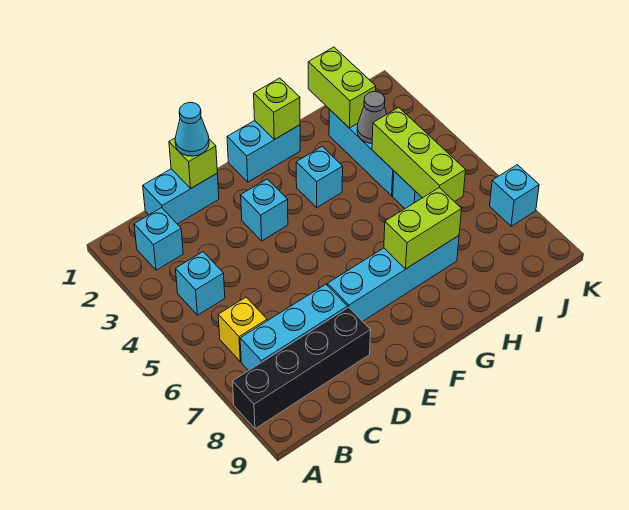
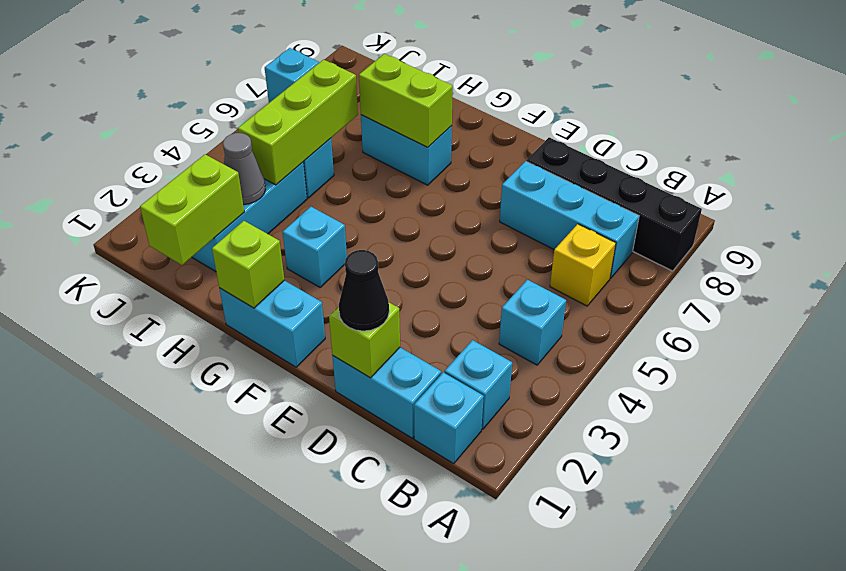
cyan 1x1 cone [175,103,209,156] -> black 1x1 cone [339,250,389,331]
cyan 1x1 brick [241,179,288,241] -> cyan 1x1 brick moved to [414,372,484,463]
cyan 1x4 brick [327,236,459,321] -> cyan 1x2 brick [361,115,452,185]

